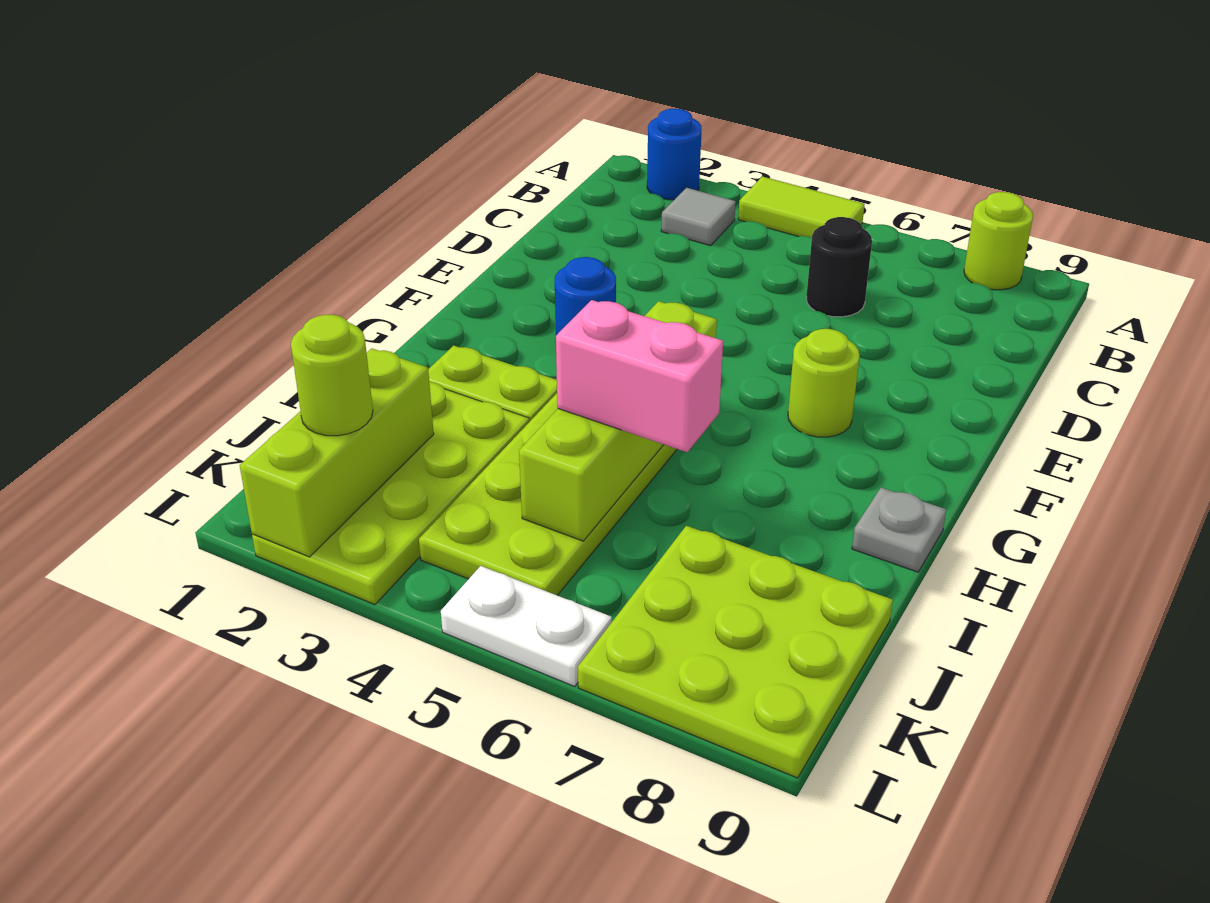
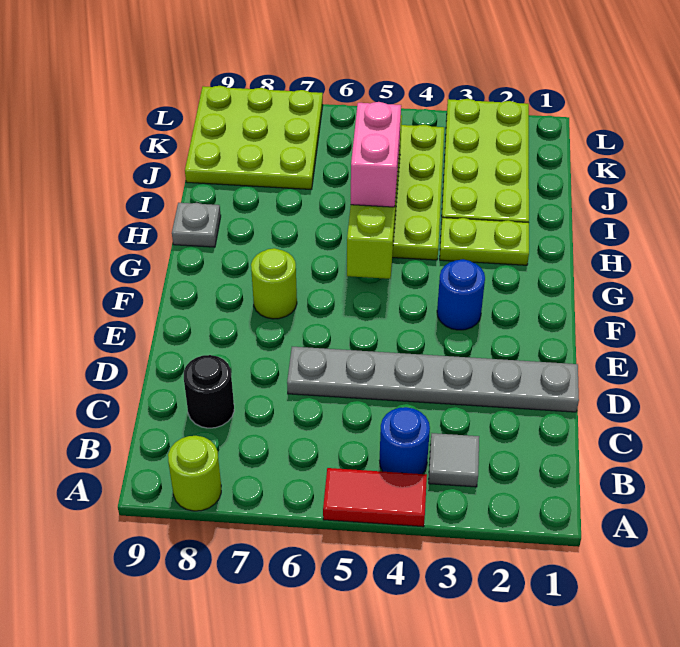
blue 1x1 round brick [647,109,702,200] -> blue 1x1 round brick moved to [380,407,430,474]
lime 1x2 tile [738,176,865,237] -> red 1x2 tile [323,468,427,527]
black 1x1 round brick [806,217,872,317] -> black 1x1 round brick moved to [184,355,234,428]
none -> grey 1x6 plate [287,347,579,412]
pink 1x2 brick [556,300,723,452] -> pink 1x2 brick turned to [351,102,401,207]
lime 1x3 brick [240,348,434,557] -> none
lime 1x1 round brick [291,315,373,436] -> none
white 1x2 plate [441,566,612,687] -> none

